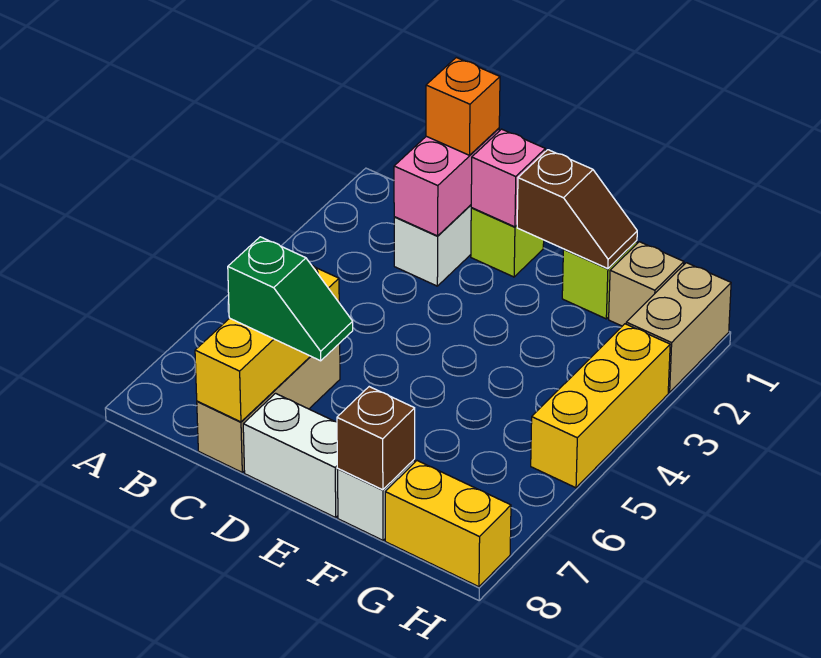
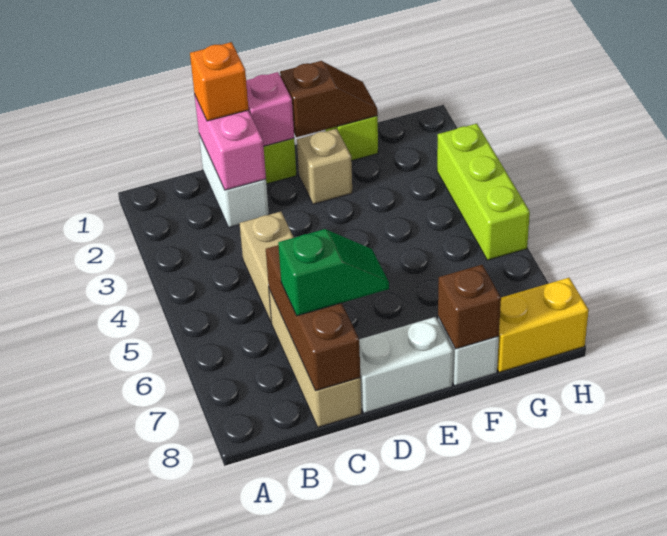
yellow 1x3 brick [195,265,339,422] -> brown 1x3 brick [266,245,360,391]
tan 1x1 brick [609,242,684,326] -> tan 1x1 brick moved to [297,129,352,204]
tan 1x2 brick [626,263,731,392] -> tan 1x2 brick moved to [240,212,294,323]
yellow 1x3 brick [531,324,670,488] -> lime 1x3 brick [437,124,530,260]

